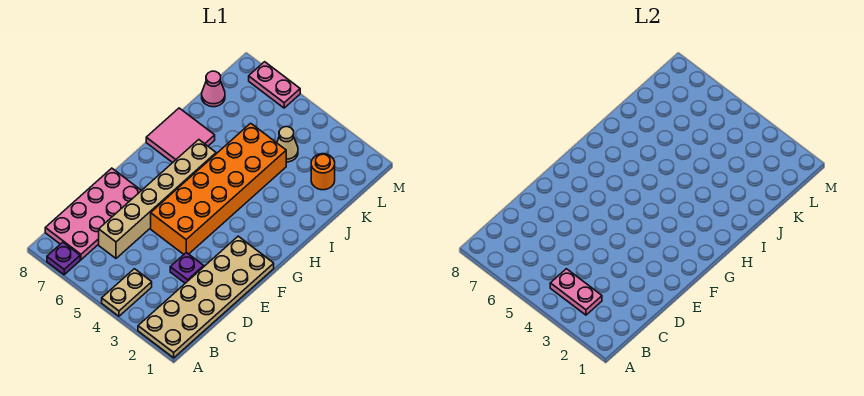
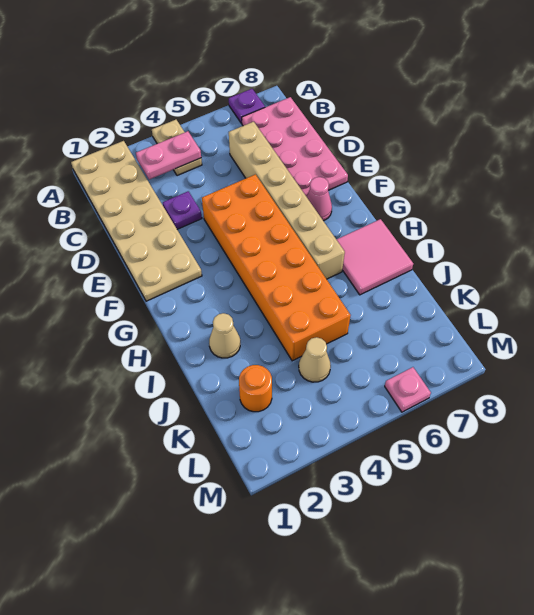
none -> tan 1x1 cone [209,313,240,358]
pink 1x1 cone [202,71,225,107] -> pink 1x1 cone moved to [307,177,332,221]
pink 1x2 plate [249,62,300,108] -> pink 1x1 plate [385,367,431,412]

